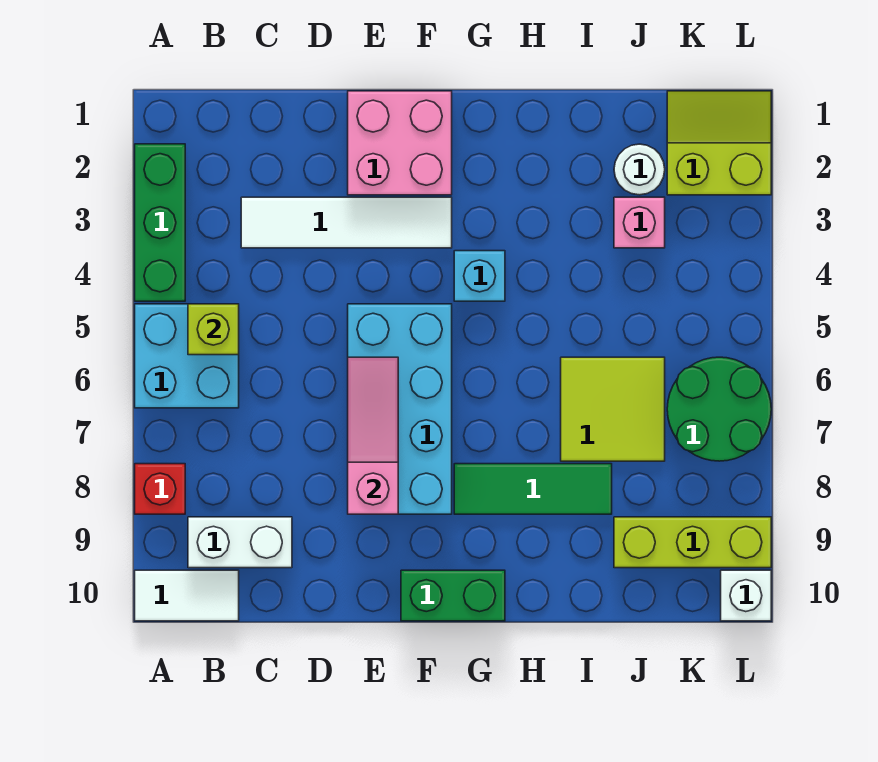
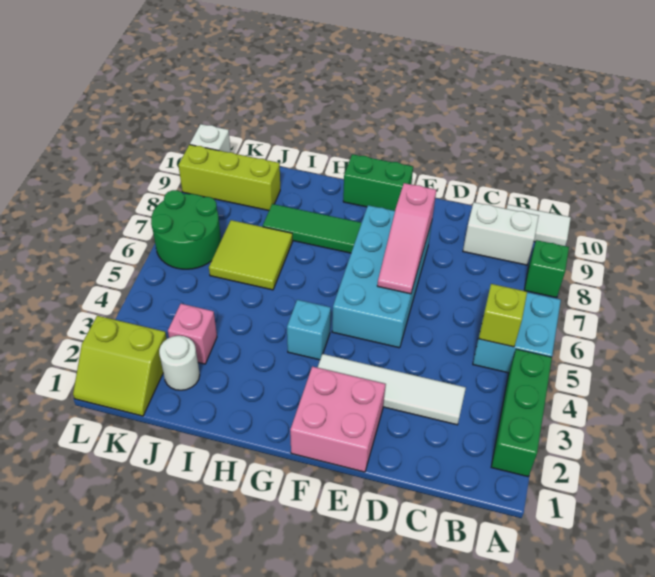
red 1x1 brick [135,464,185,514] -> green 1x1 brick [524,240,569,298]

